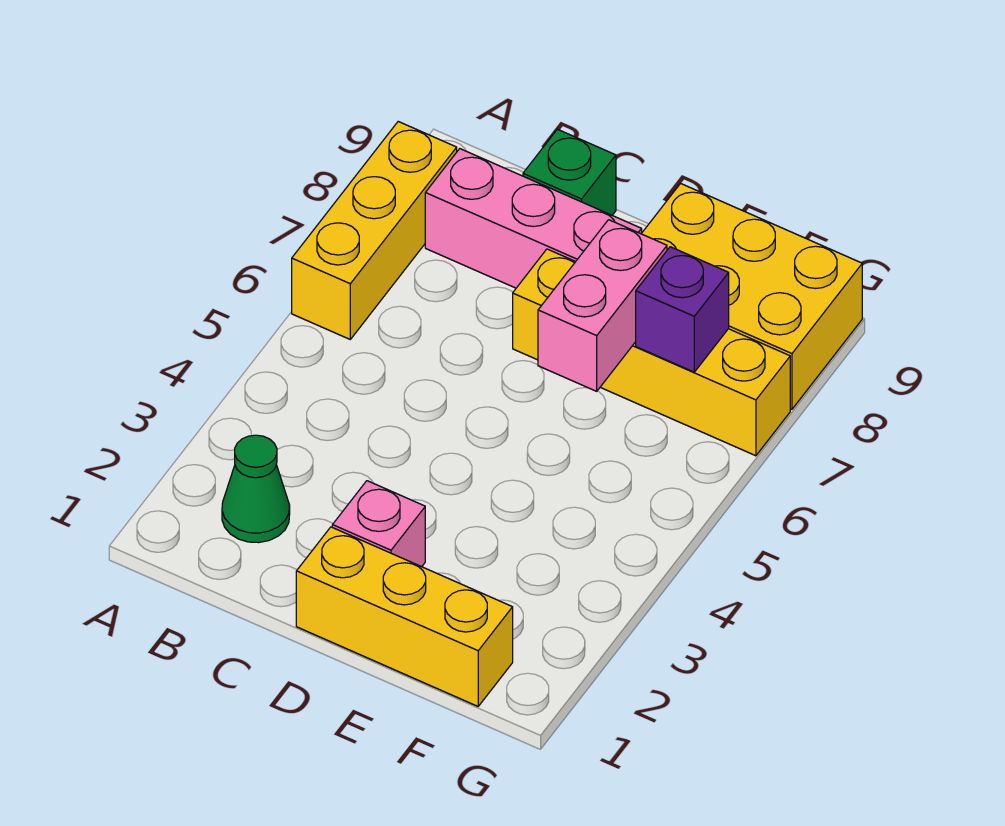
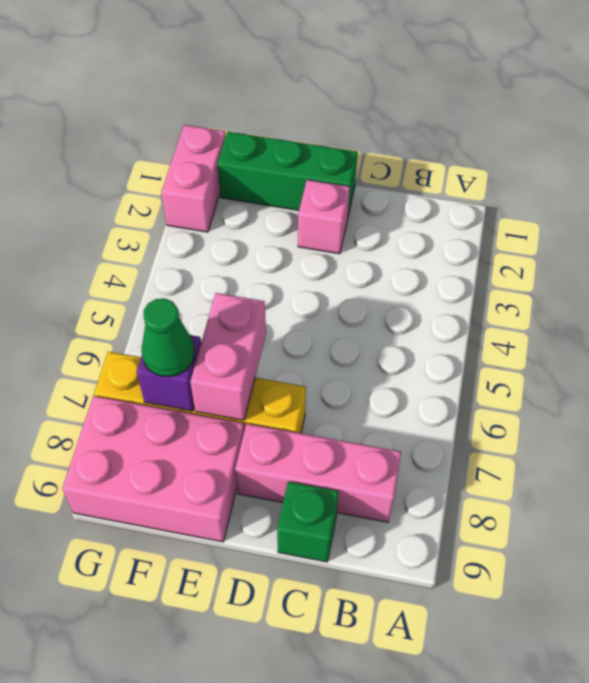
yellow 1x3 brick [292,122,457,339] -> none
green 1x1 cone [222,435,290,543] -> green 1x1 cone moved to [141,299,195,377]
yellow 1x3 brick [296,527,513,706] -> green 1x3 brick [217,132,358,215]
yellow 2x3 brick [641,184,862,409] -> pink 2x3 brick [62,396,245,542]
none -> pink 1x2 brick [161,125,226,232]

